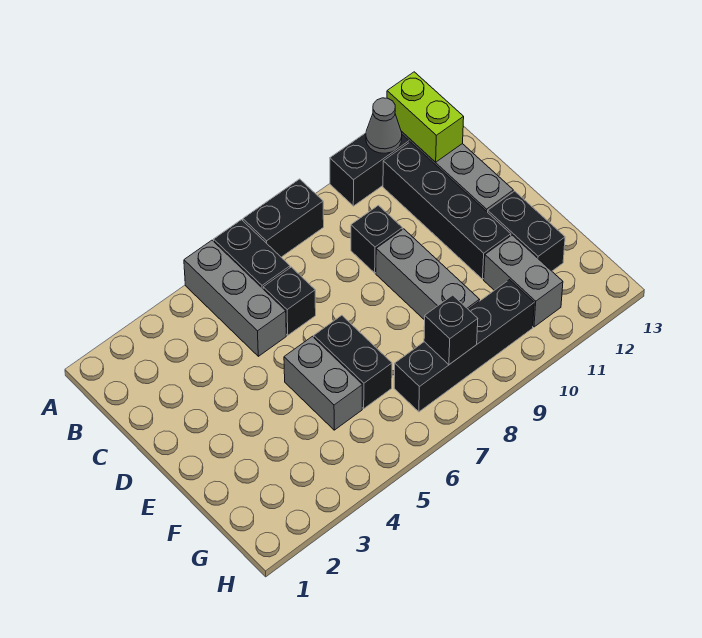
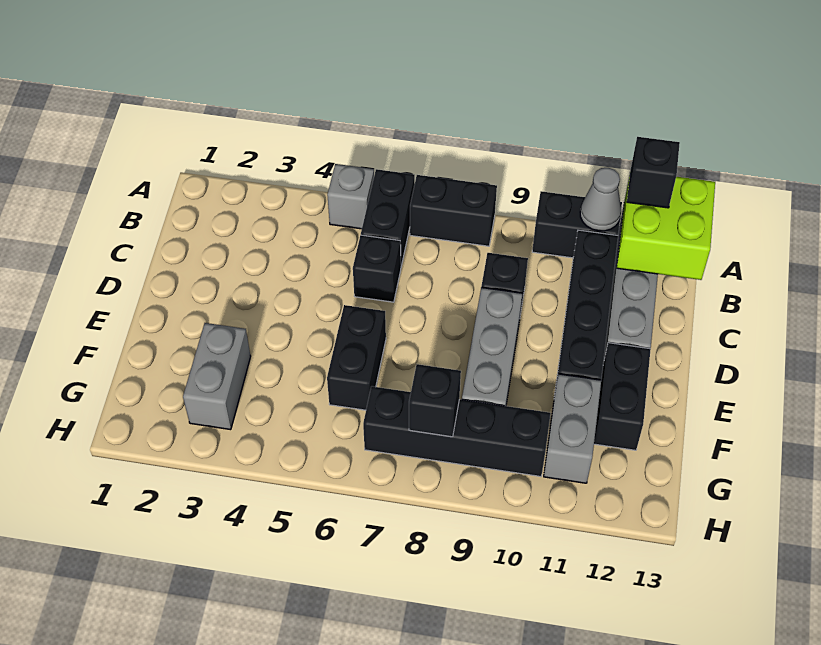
grey 1x3 brick [184,240,286,356] -> grey 1x1 brick [327,164,374,229]
lime 1x2 brick [387,72,464,162] -> lime 2x2 brick [617,175,715,280]
none -> black 1x1 brick [627,137,680,208]
grey 1x2 brick [284,336,362,430] -> grey 1x2 brick moved to [183,323,251,430]

